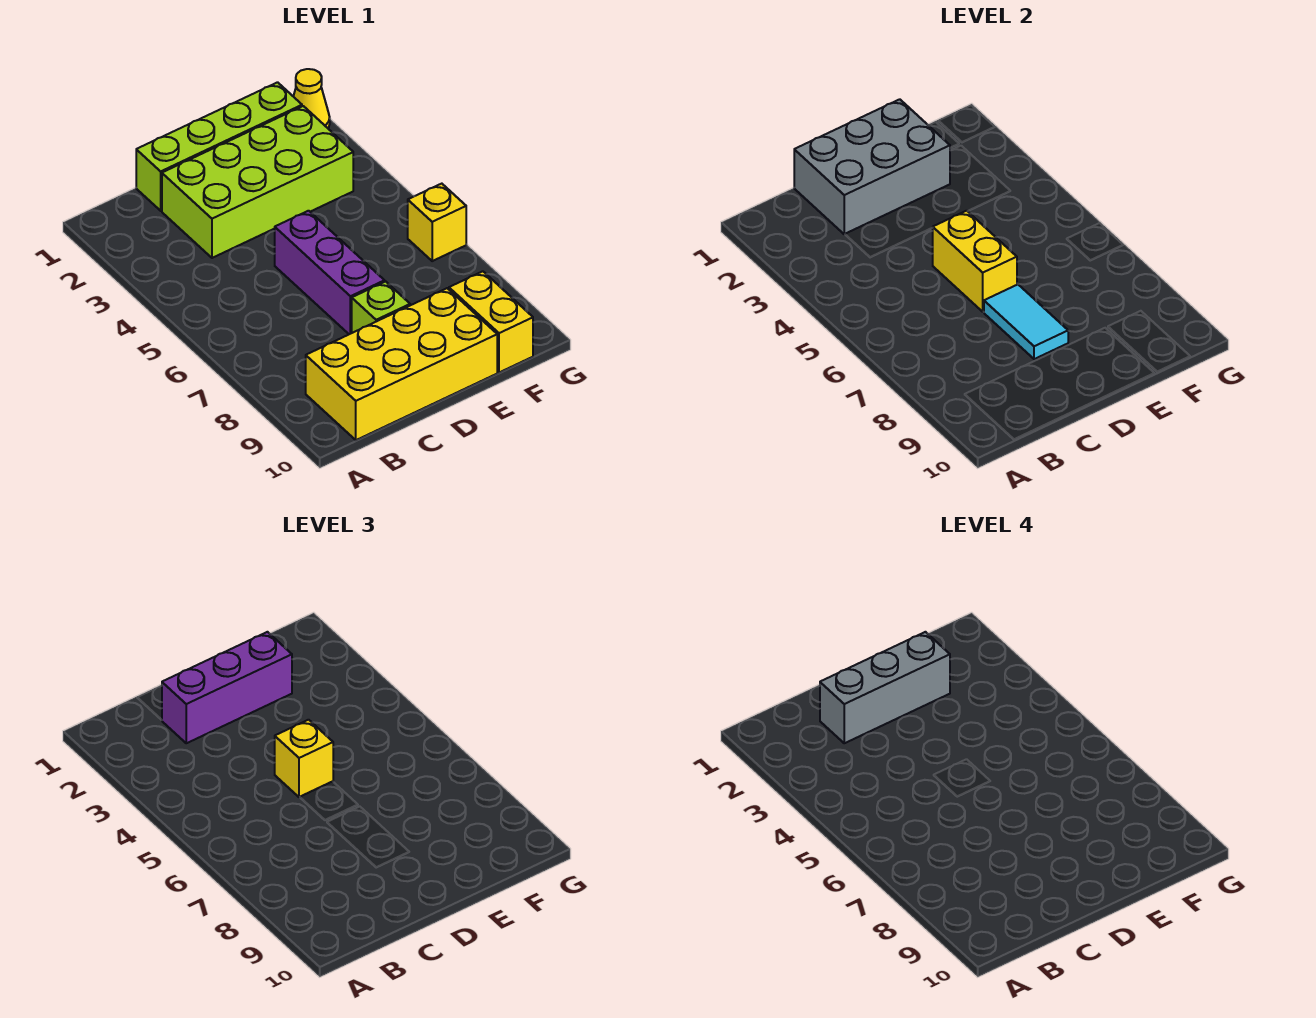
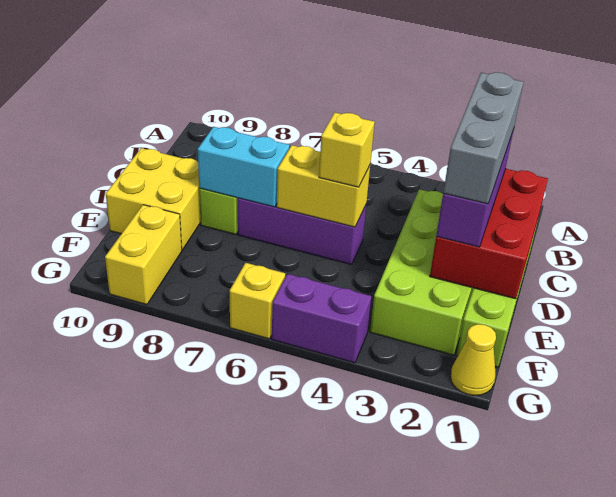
yellow 2x4 brick [306,288,497,440] -> yellow 2x2 brick [106,148,200,250]
grey 2x3 brick [794,99,950,234] -> red 2x3 brick [430,169,548,299]
cyan 1x2 tile [984,285,1068,359] -> cyan 1x2 brick [198,127,290,207]
yellow 1x2 brick [449,271,533,372] -> yellow 1x2 brick turned to [105,205,182,305]
none -> purple 1x2 brick [272,274,371,363]

